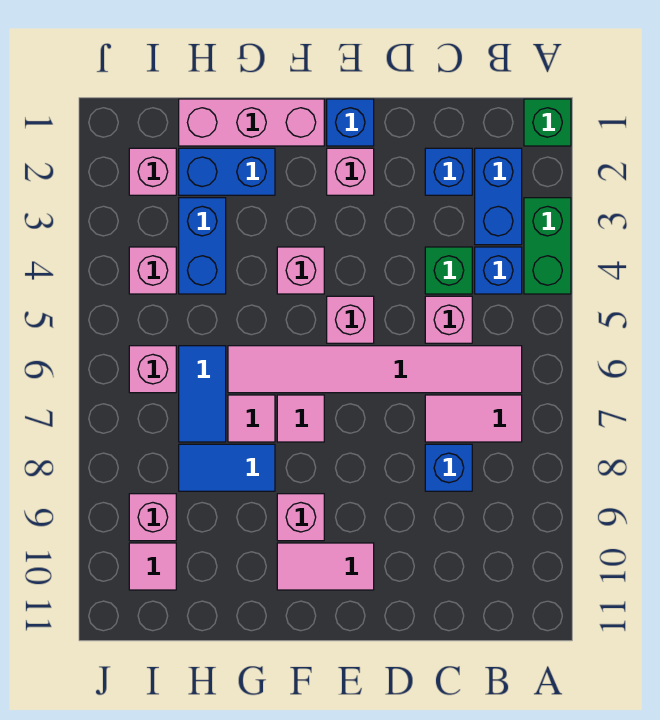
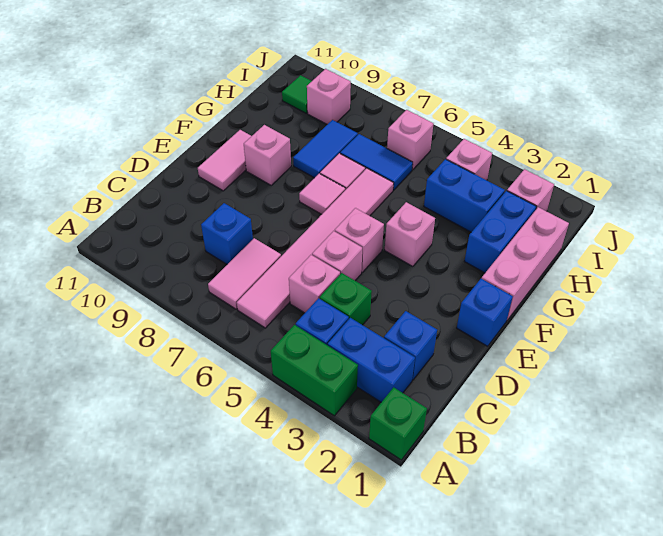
pink 1x1 brick [327,148,374,195] -> pink 1x1 brick moved to [312,231,362,281]
pink 1x1 tile [129,543,176,590] -> green 1x1 tile [282,75,312,113]

